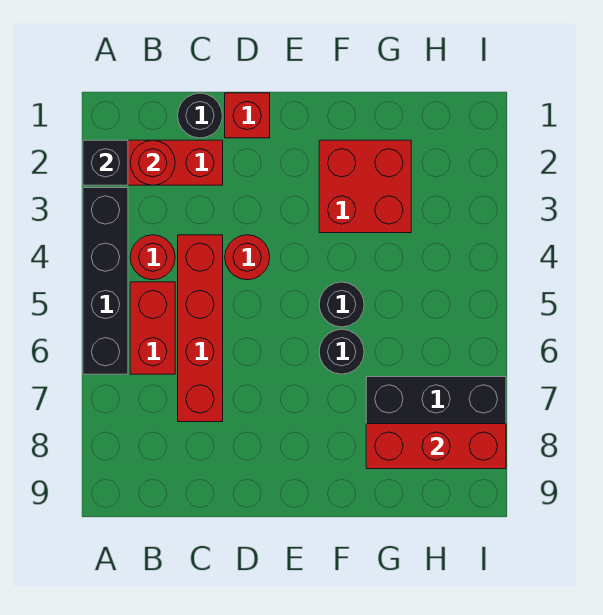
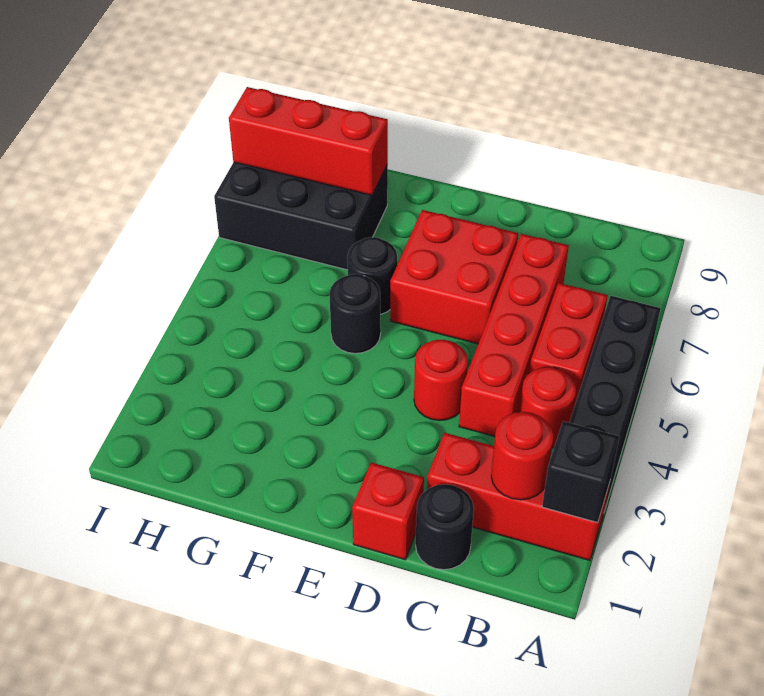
red 2x2 brick [319,140,411,233] -> red 2x2 brick moved to [390,210,518,344]

